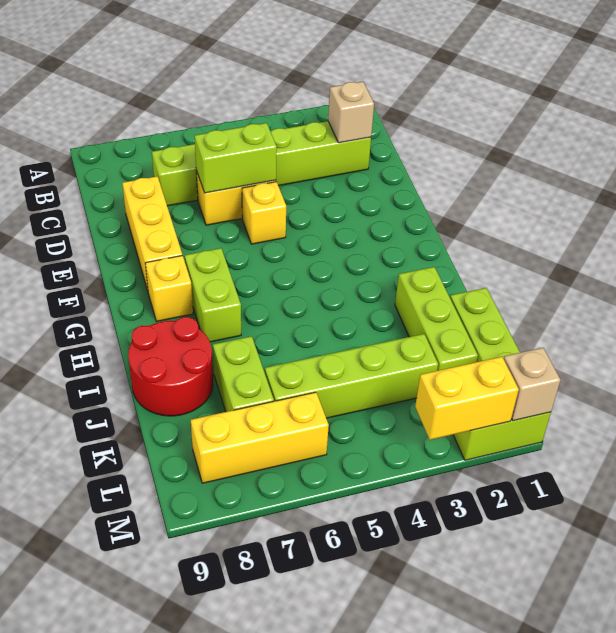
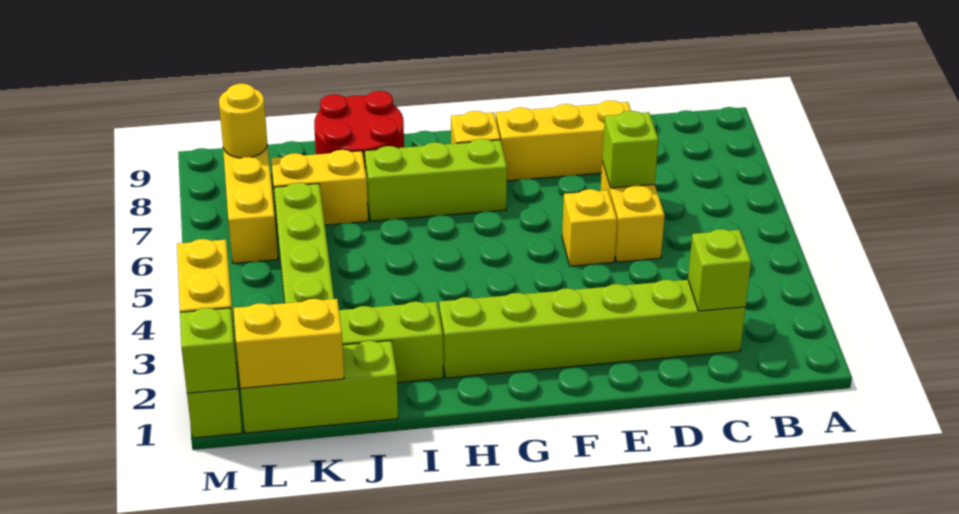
lime 1x6 brick [152,121,371,206] -> lime 1x6 brick turned to [439,280,746,378]
tan 1x1 brick [328,82,374,143] -> lime 1x1 brick [688,229,751,311]
lime 1x2 brick [195,123,277,193] -> lime 1x1 brick [602,111,658,188]
lime 1x2 brick [185,248,241,342] -> lime 1x3 brick [365,139,507,221]
lime 1x2 brick [213,336,274,412] -> yellow 1x2 brick [271,150,368,225]
none -> yellow 1x2 brick [234,299,344,388]
none -> yellow 1x1 round brick [219,84,267,158]
tan 1x1 brick [504,348,561,421] -> lime 1x1 brick [180,308,238,393]

